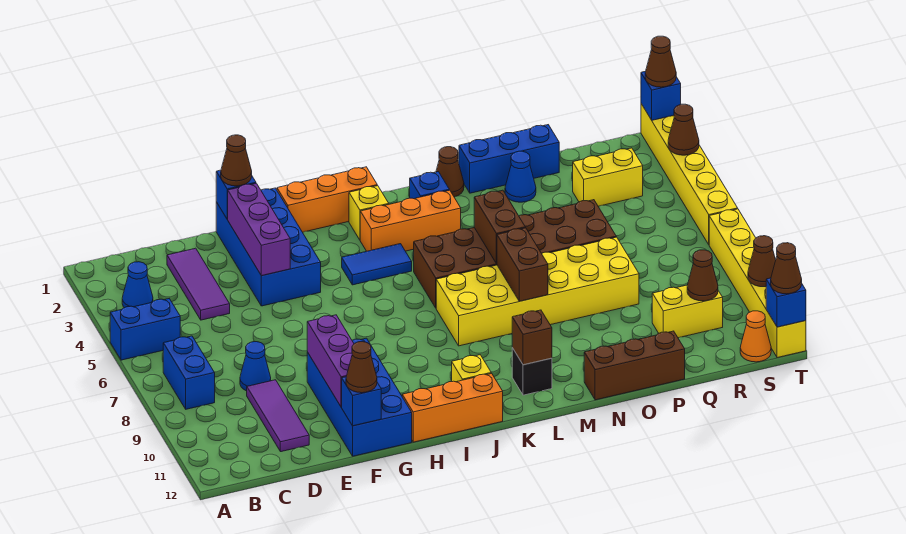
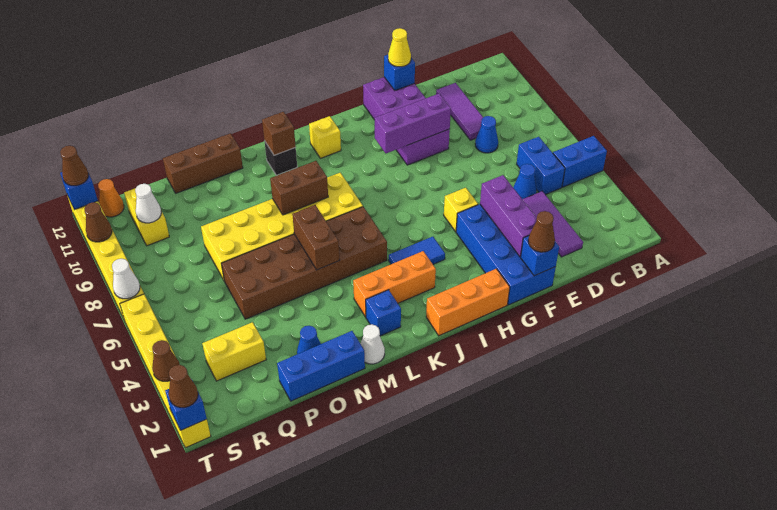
blue 1x1 cone [122,262,153,308] -> blue 1x1 cone moved to [513,164,537,199]
blue 1x2 brick [163,336,215,409] -> blue 1x2 brick moved to [517,137,565,195]
blue 2x4 brick [307,338,412,456] -> purple 2x4 brick [363,77,450,165]
purple 1x3 brick [307,315,354,407] -> purple 1x3 brick turned to [375,94,451,153]
brown 1x1 cone [346,342,377,393] -> yellow 1x1 cone [388,28,411,67]
orange 1x3 brick [402,373,503,442] -> none
yellow 1x1 brick [349,186,389,240] -> yellow 1x1 brick moved to [444,188,478,232]
brown 1x1 cone [436,147,464,197] -> white 1x1 cone [360,324,385,364]
brown 1x2 brick [497,228,548,301] -> brown 1x2 brick turned to [270,161,328,215]
yellow 1x2 brick [652,285,723,338] -> yellow 1x2 brick turned to [124,188,169,246]
brown 1x1 cone [687,250,718,301] -> white 1x1 cone [135,184,161,223]
none -> white 1x1 cone [112,259,140,299]

